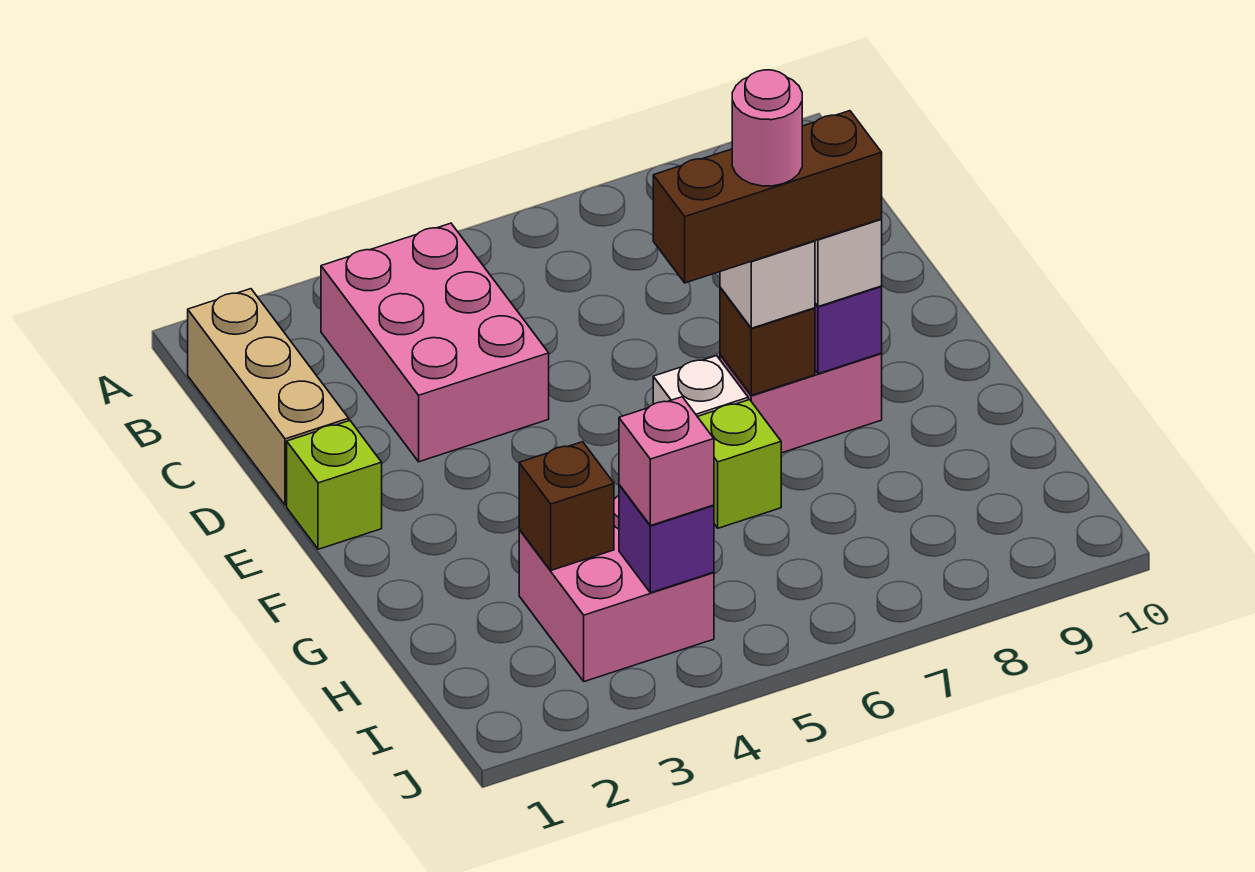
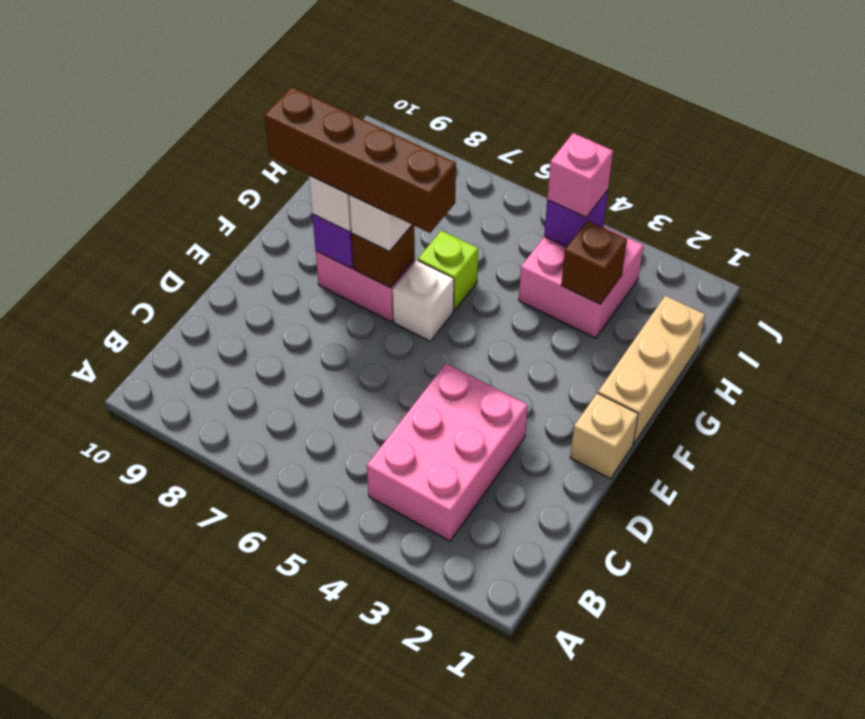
tan 1x3 brick [188,289,349,505] -> tan 1x3 brick moved to [598,296,705,444]
lime 1x1 brick [287,421,382,549] -> tan 1x1 brick [570,393,638,479]
brown 1x3 brick [653,111,882,283] -> brown 1x4 brick [264,87,456,233]
pink 1x1 round brick [732,70,802,186] -> none

